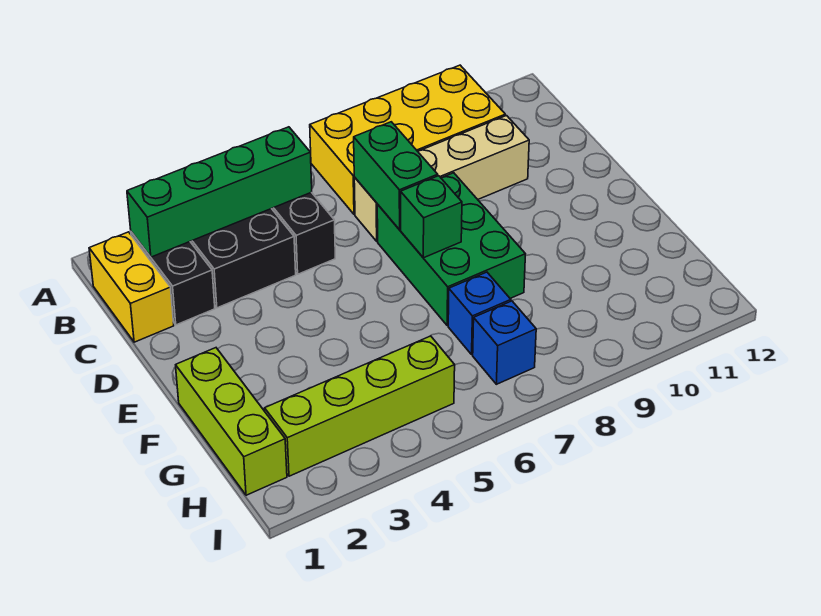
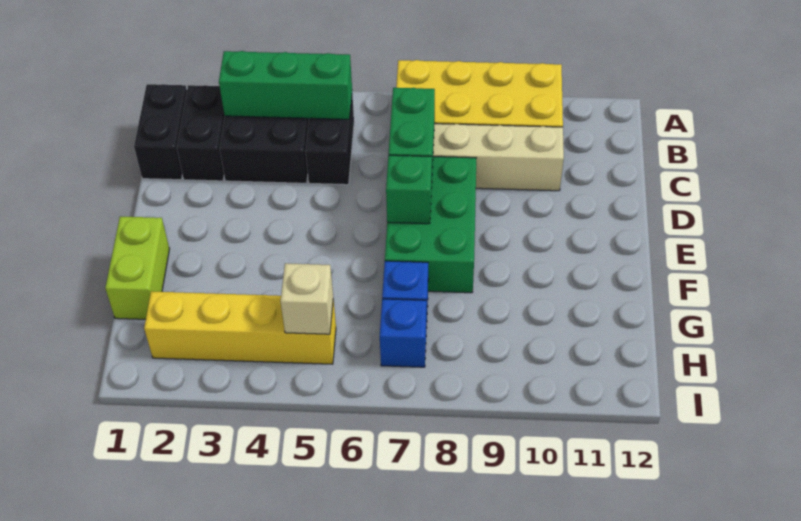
yellow 1x2 brick [89,232,174,342] -> black 1x2 brick [134,84,187,180]
green 1x4 brick [127,127,312,257] -> green 1x3 brick [219,51,352,119]
lime 1x3 brick [176,348,287,495] -> lime 1x2 brick [105,216,169,319]
lime 1x4 brick [265,336,455,476] -> yellow 1x4 brick [144,291,336,364]
none -> tan 1x1 brick [281,263,333,334]

